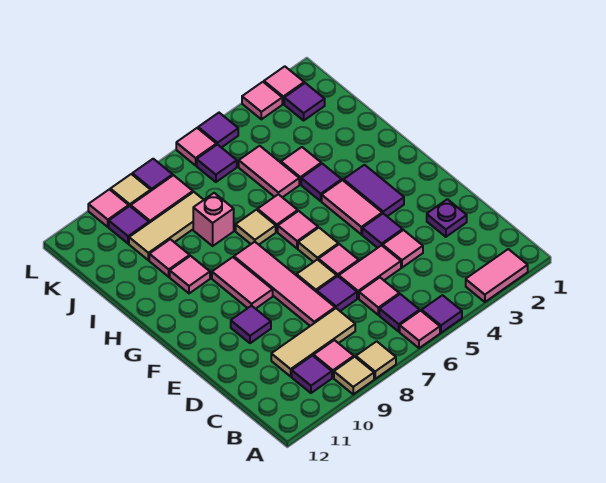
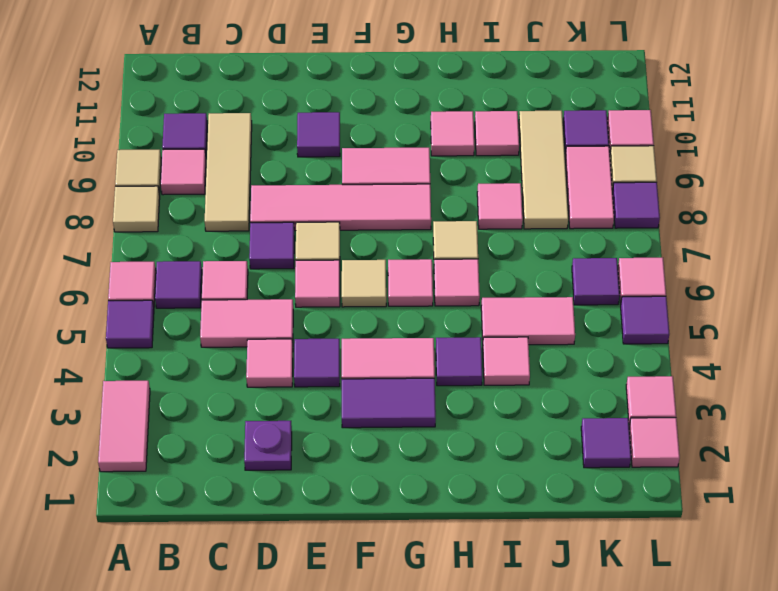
pink 1x2 tile [339,245,401,298] -> pink 1x2 tile turned to [200,299,293,347]
pink 1x1 brick [193,193,234,246] -> pink 1x1 tile [477,183,523,229]

